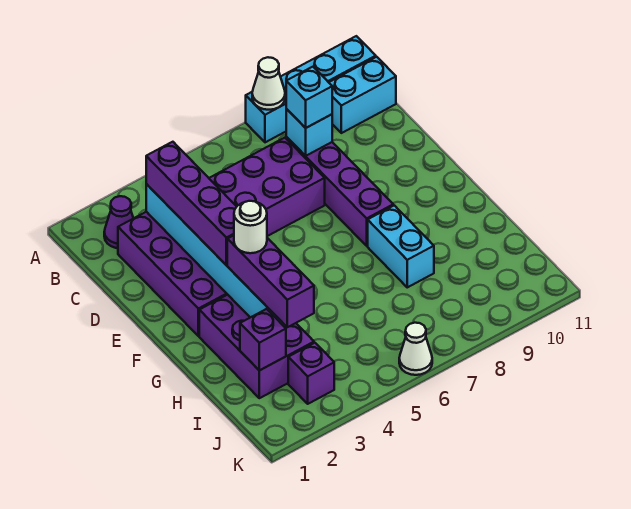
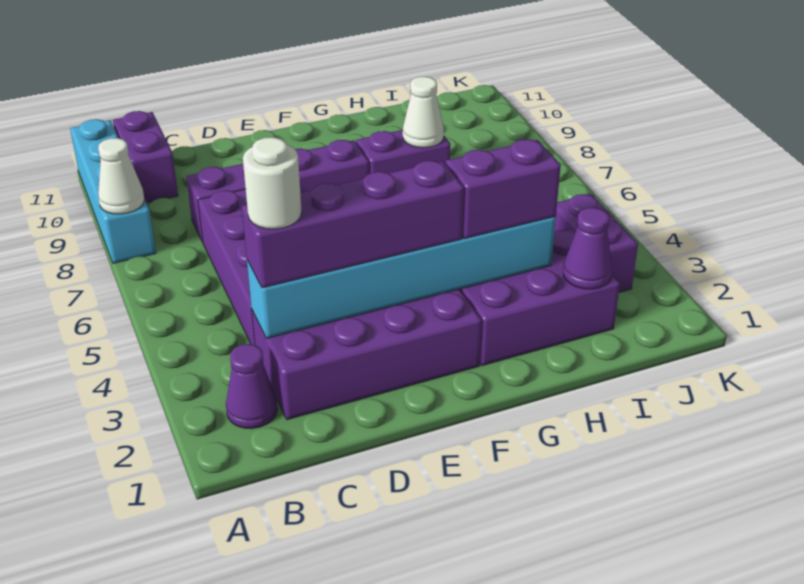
cyan 1x2 brick [329,57,396,133] -> purple 1x2 brick [113,111,178,203]
cyan 1x1 brick [286,109,332,156] -> none
cyan 1x1 brick [286,67,332,128] -> none
purple 1x3 brick [227,235,314,327] -> purple 1x2 brick [445,139,561,239]
white 1x1 round brick [234,201,267,253] -> white 1x1 round brick moved to [243,137,302,229]
cyan 1x2 brick [368,205,434,287] -> purple 1x2 brick [356,130,450,174]
purple 1x1 brick [240,309,286,370] -> purple 1x1 cone [563,208,612,289]
purple 1x1 brick [288,343,334,404] -> purple 1x2 brick [554,194,638,292]
white 1x1 cone [399,323,432,375] -> white 1x1 cone moved to [403,77,444,148]

